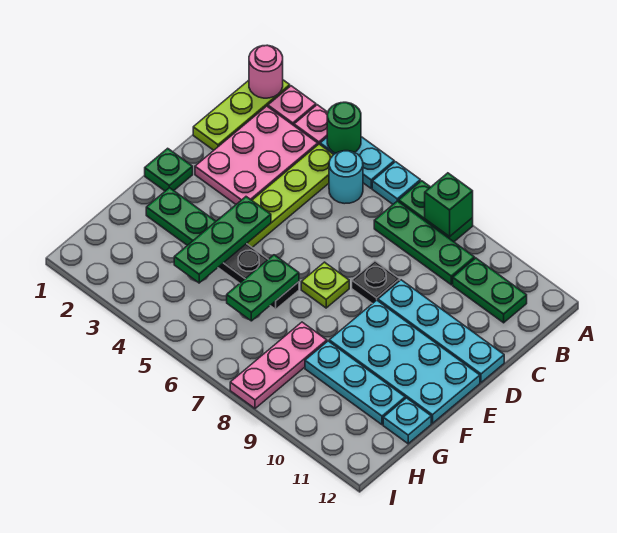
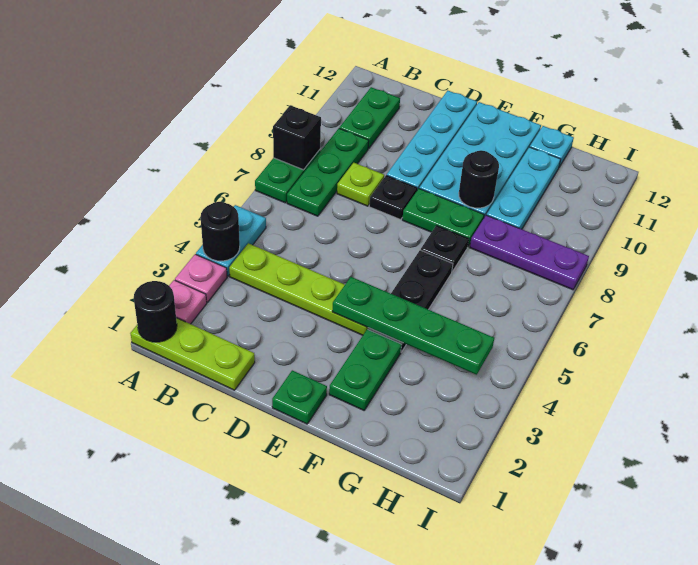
pink 1x1 round brick [249,45,283,98] -> black 1x1 round brick [134,281,177,342]
green 1x1 round brick [327,102,361,153] -> black 1x1 round brick [201,202,240,261]
cyan 1x1 plate [372,162,420,204] -> none
green 1x1 brick [425,173,473,237] -> black 1x1 brick [273,105,321,170]
pink 2x3 plate [195,106,318,204] -> none
cyan 1x1 round brick [329,151,363,204] -> none
green 1x3 plate [174,197,271,283] -> green 1x4 plate [332,277,494,375]
lime 1x1 plate [301,262,349,308] -> lime 1x1 plate moved to [337,163,384,206]
green 1x2 plate [227,255,299,321] -> green 1x2 plate moved to [402,189,484,246]
none -> black 1x1 plate [421,225,469,272]
none -> black 1x1 round brick [459,150,499,208]
pink 1x3 plate [230,322,327,408] -> purple 1x3 plate [470,215,589,290]

